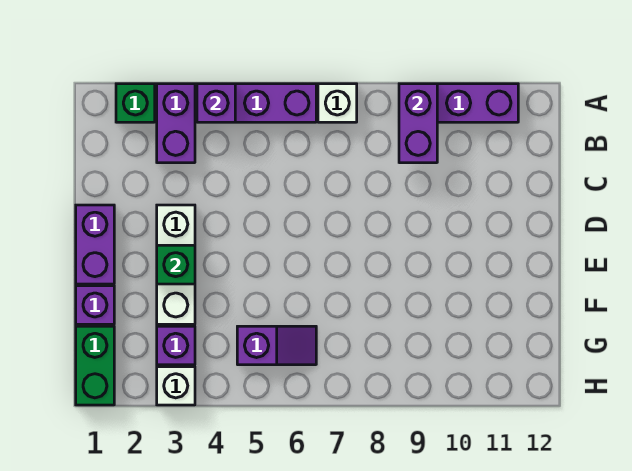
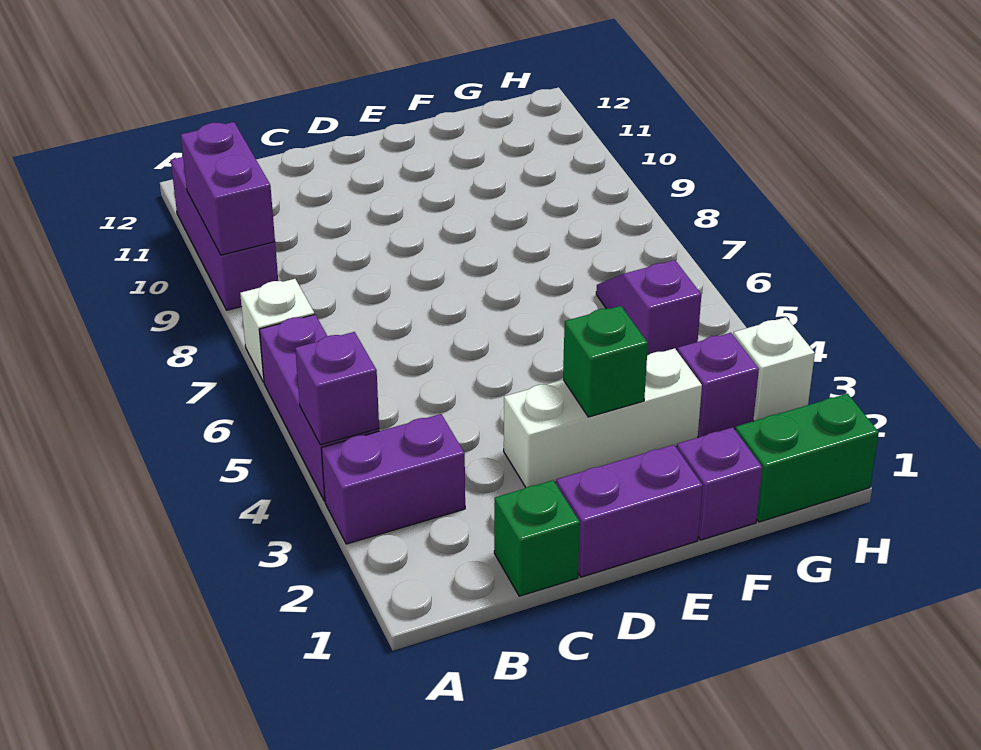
green 1x1 brick [116,84,155,122] -> green 1x1 brick moved to [494,480,580,596]
purple 1x2 brick [399,84,437,163] -> purple 1x2 brick turned to [181,122,275,255]

